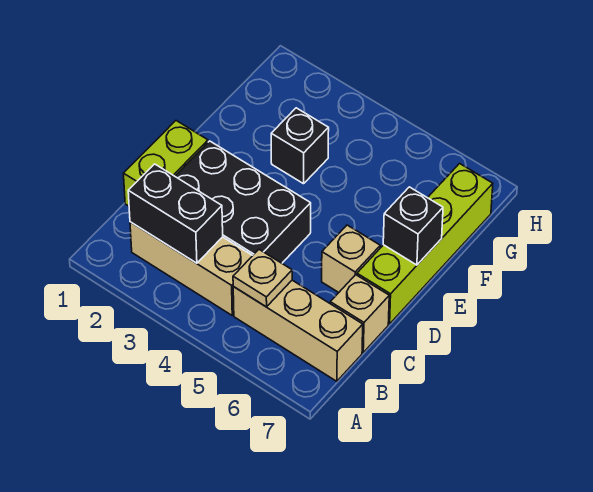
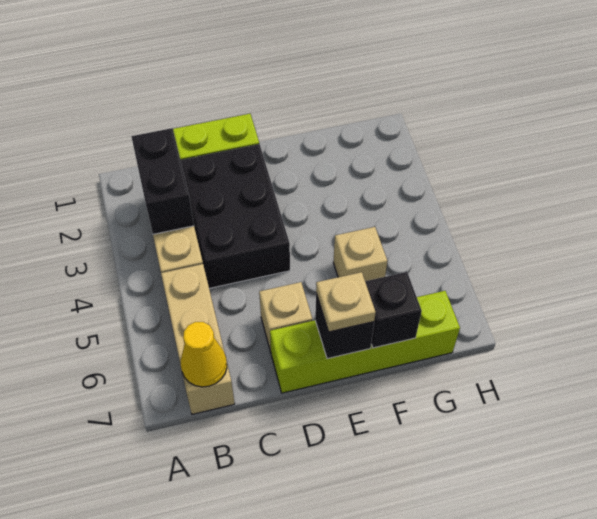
tan 1x1 plate [233,250,292,307] -> tan 1x1 plate moved to [316,272,376,332]
none -> yellow 1x1 cone [181,322,227,387]
tan 1x1 brick [330,275,389,352] -> tan 1x1 brick moved to [333,227,387,281]
black 1x1 brick [271,108,329,184] -> black 1x1 brick moved to [365,272,422,348]

